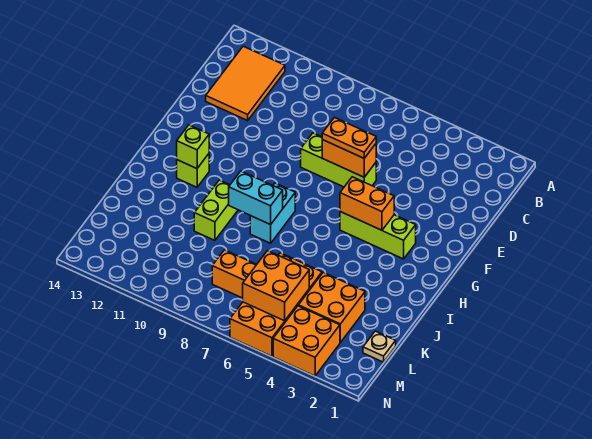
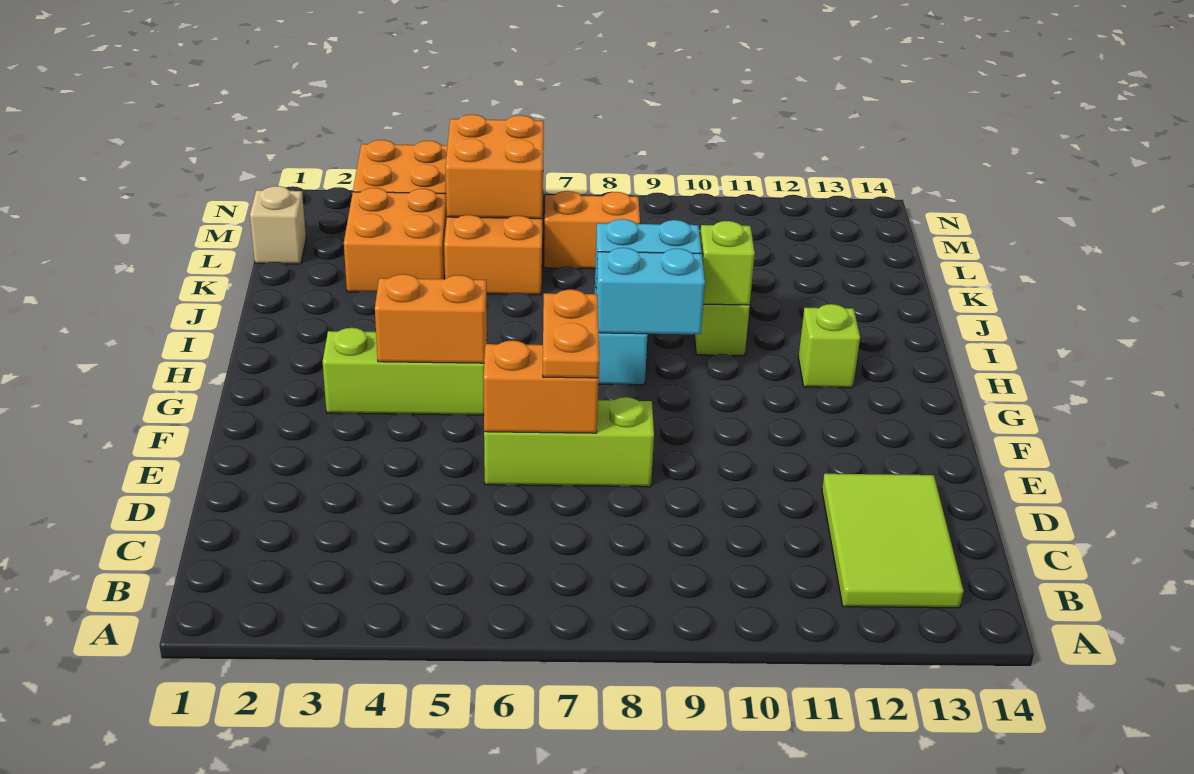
orange 2x3 tile [206,46,285,120] -> lime 2x3 tile [822,474,963,608]
orange 1x2 plate [322,118,376,158] -> orange 1x2 plate turned to [543,289,599,378]
none -> cyan 1x2 brick [596,248,705,334]
lime 1x1 brick [177,125,209,169] -> lime 1x1 brick moved to [700,221,755,305]
tan 1x1 plate [363,331,396,362] -> tan 1x1 brick [250,186,306,264]

